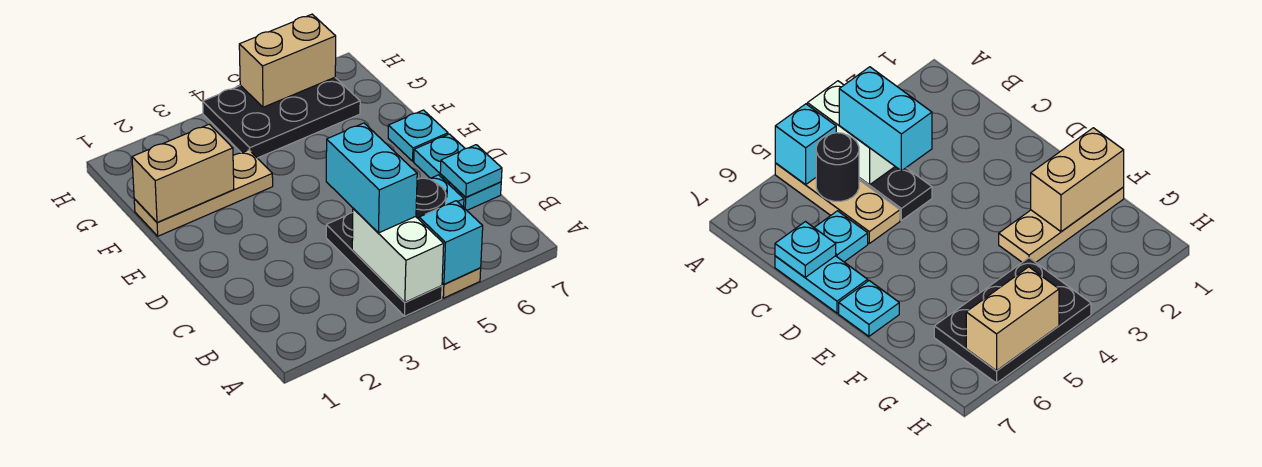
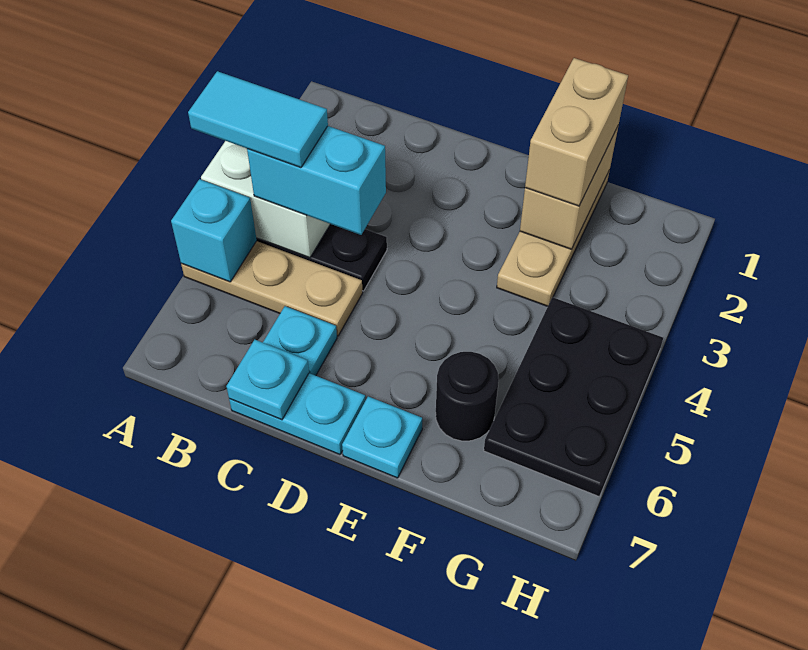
none -> cyan 1x2 tile [188,71,328,168]
black 1x1 round brick [416,178,446,219] -> black 1x1 round brick moved to [436,352,499,441]
tan 1x2 brick [239,14,336,107] -> tan 1x2 brick moved to [525,58,628,206]

